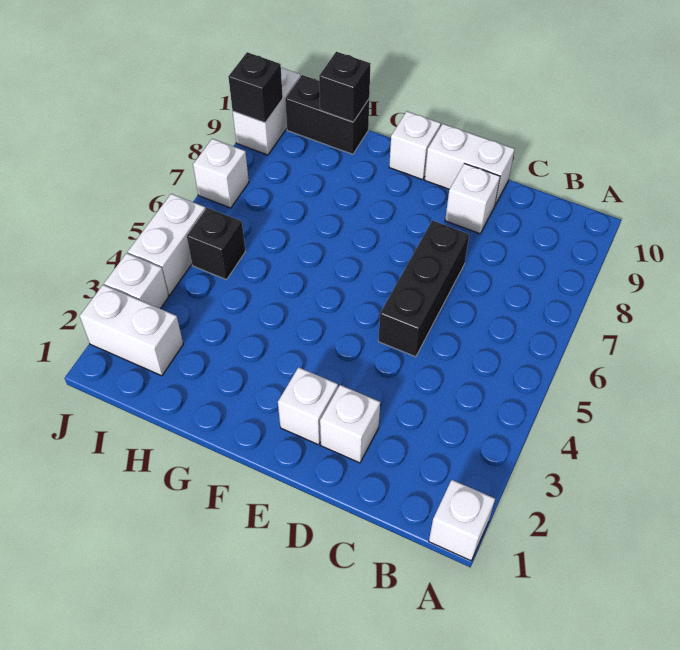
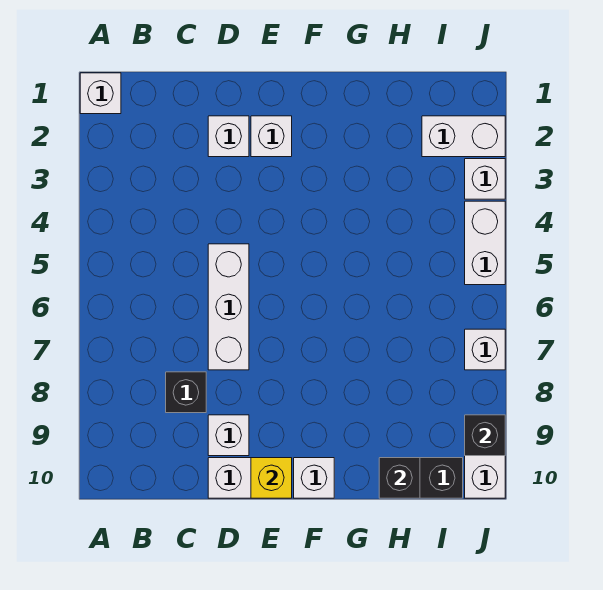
black 1x3 brick [378,221,469,357] -> white 1x3 brick [208,244,249,370]
none -> yellow 1x1 brick [251,458,292,498]
black 1x1 brick [187,208,245,279] -> black 1x1 brick moved to [166,372,206,413]

